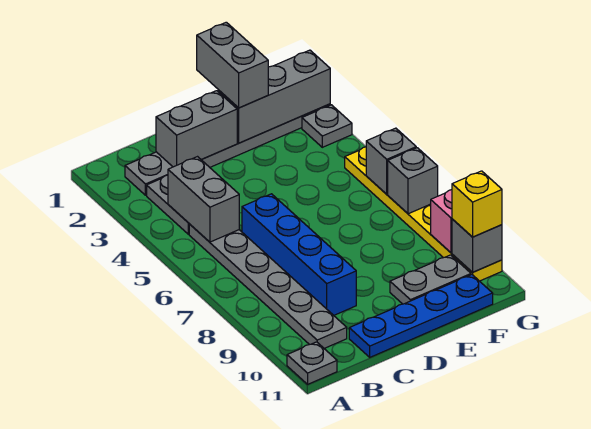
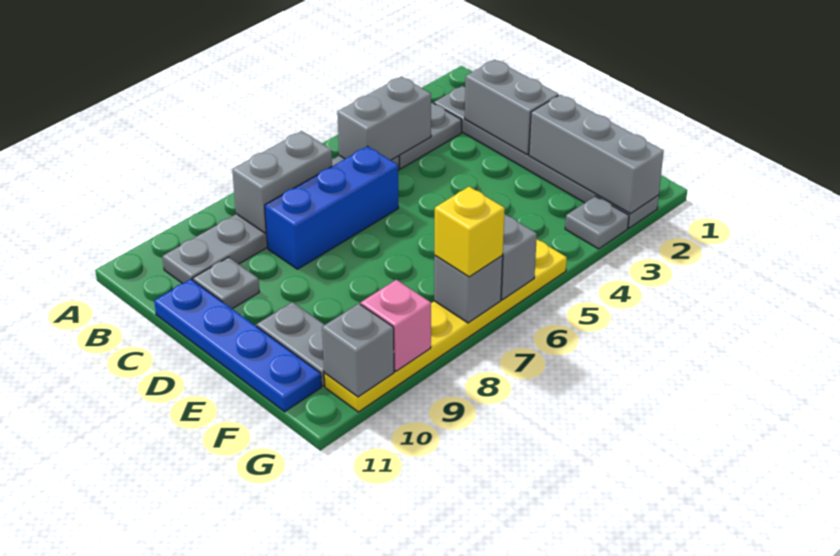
grey 1x1 plate [287,342,337,384] -> grey 1x1 plate moved to [193,257,259,309]
blue 1x4 brick [242,194,356,315] -> blue 1x3 brick [265,146,398,269]
grey 1x2 brick [197,22,268,108] -> grey 1x2 brick moved to [232,131,332,233]
yellow 1x1 brick [452,171,502,237] -> yellow 1x1 brick moved to [435,187,505,277]

